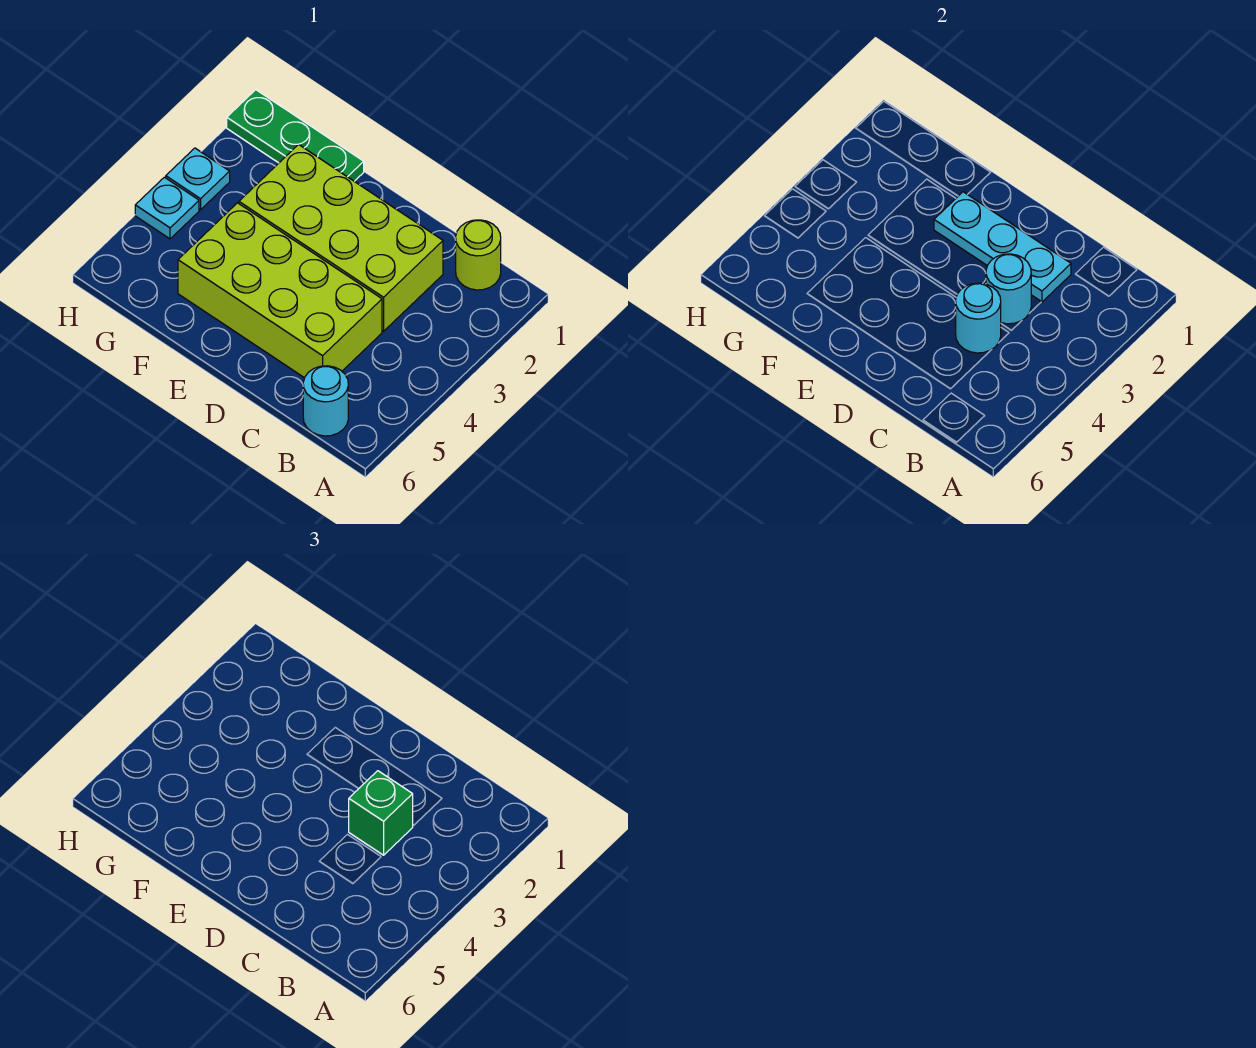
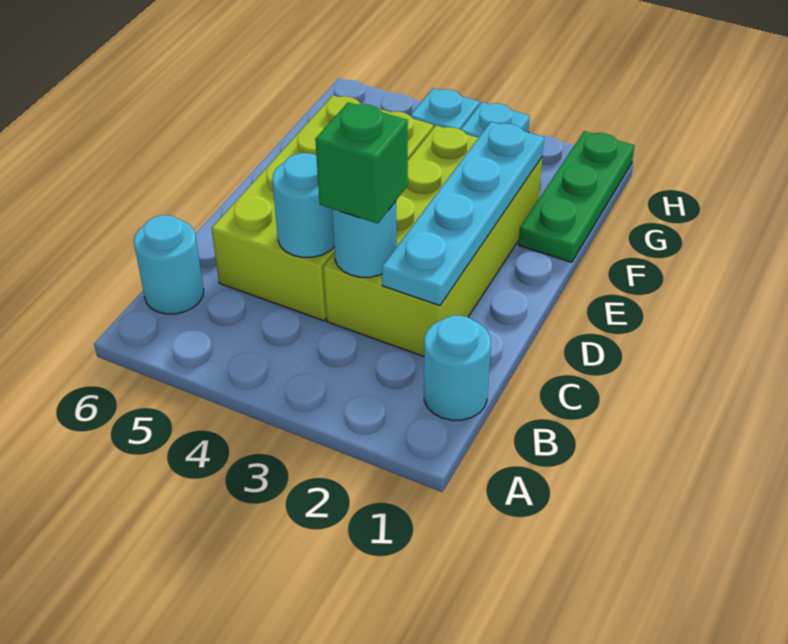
lime 1x1 round brick [456,220,501,290] -> cyan 1x1 round brick [424,316,491,420]
cyan 1x3 plate [934,192,1071,302] -> cyan 1x4 plate [382,122,544,306]

